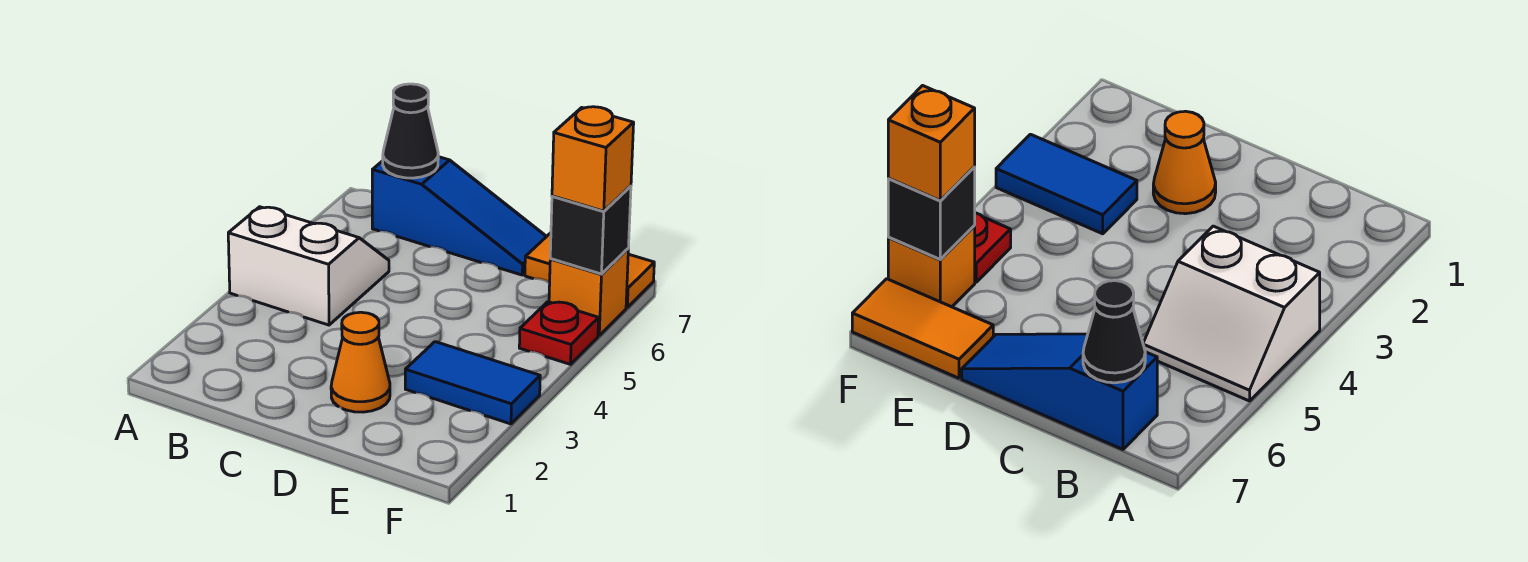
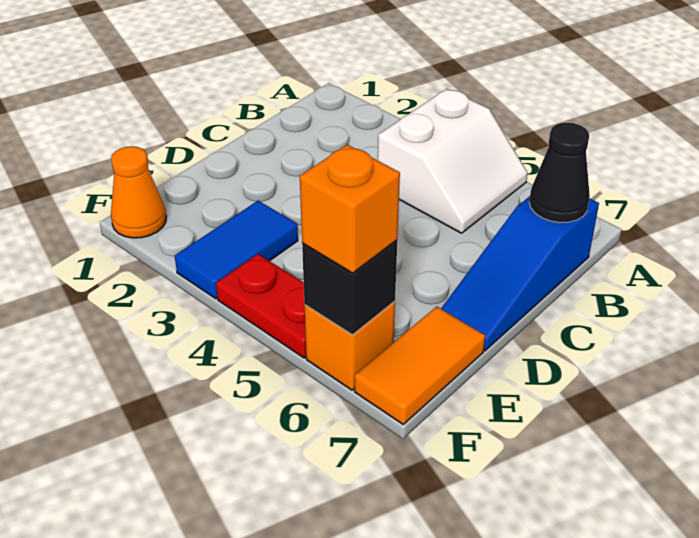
orange 1x1 cone [331,312,390,412] -> orange 1x1 cone moved to [111,146,166,238]
red 1x1 plate [519,302,599,364] -> red 1x2 plate [216,254,306,358]

